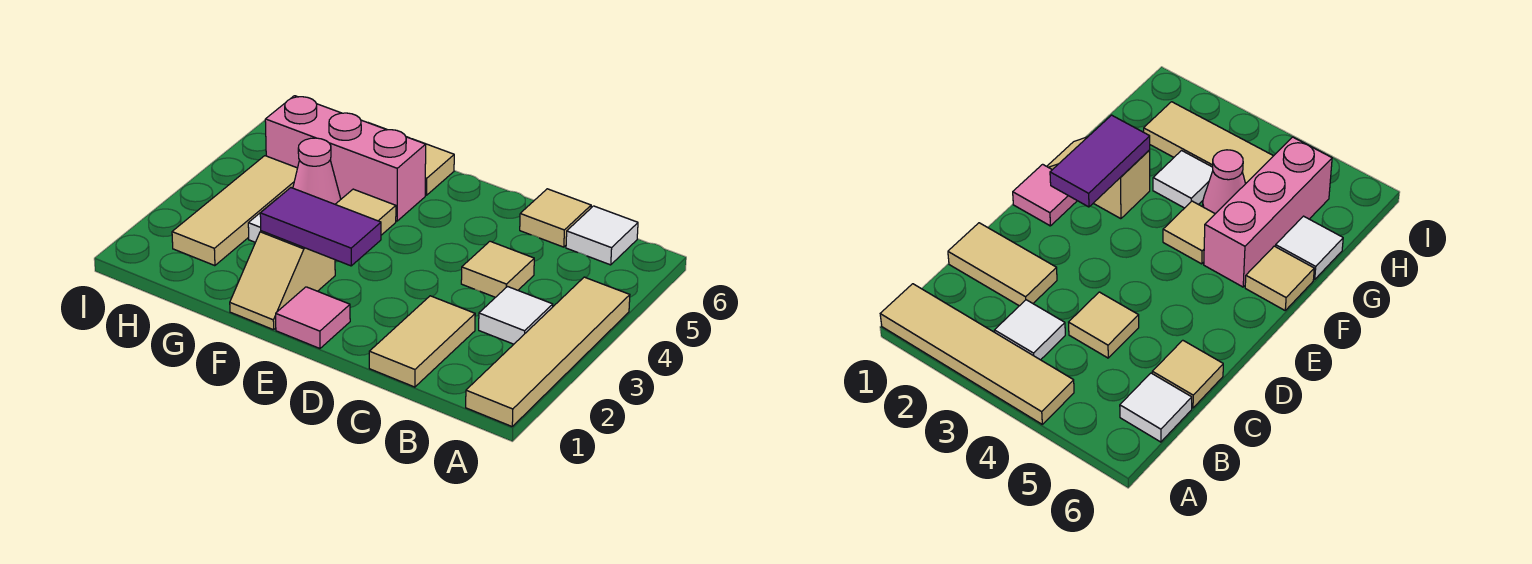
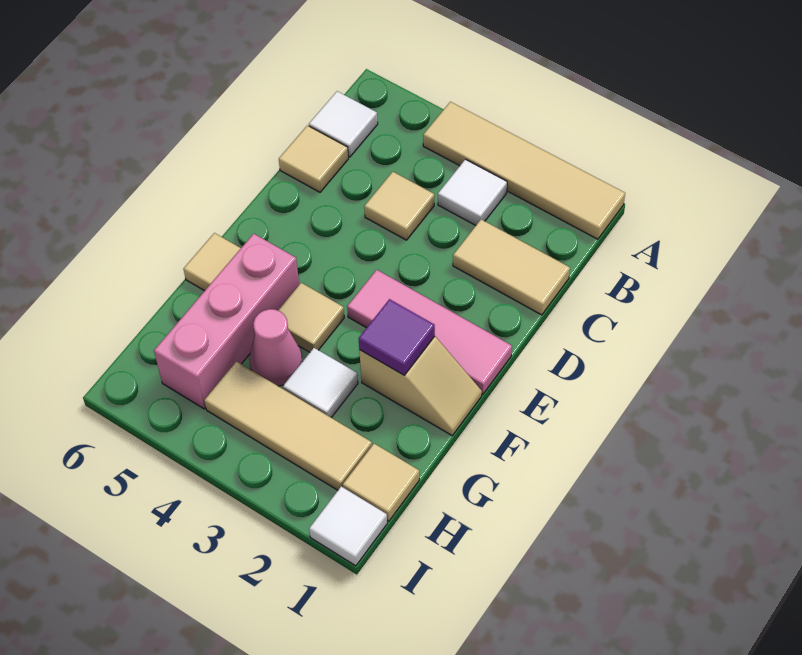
pink 1x1 tile [276,287,350,349] -> pink 1x3 tile [347,270,512,394]
purple 1x2 tile [260,188,381,266] -> purple 1x1 tile [359,299,435,375]
white 1x1 tile [1276,216,1343,279] -> white 1x1 tile moved to [309,486,387,566]
none -> tan 1x1 tile [343,444,419,521]

